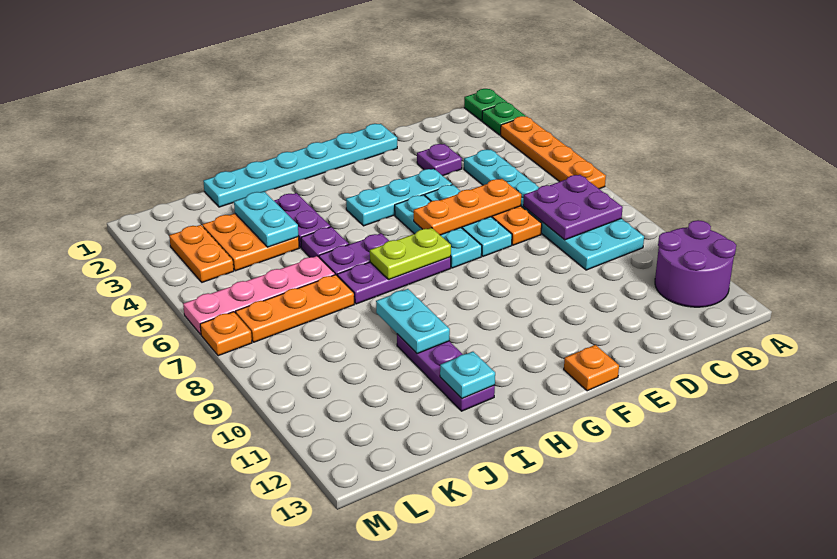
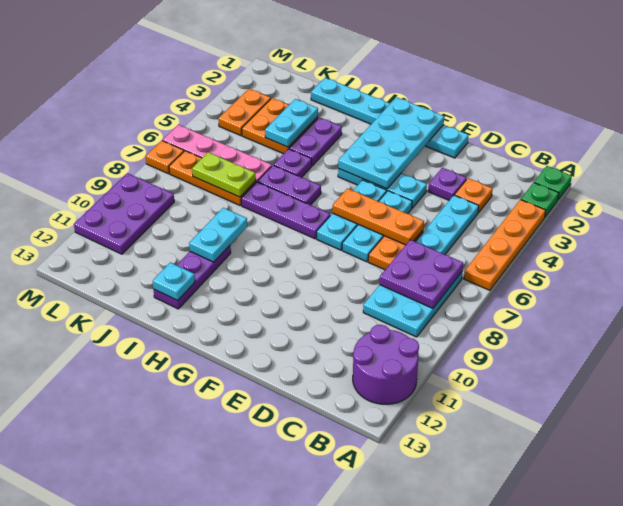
none -> cyan 2x4 plate [338,97,444,189]
orange 1x1 plate [564,345,619,391] -> orange 1x1 plate moved to [455,178,493,213]
lime 1x2 plate [370,228,451,280] -> lime 1x2 plate moved to [192,152,256,197]
none -> purple 2x3 plate [74,173,174,254]

